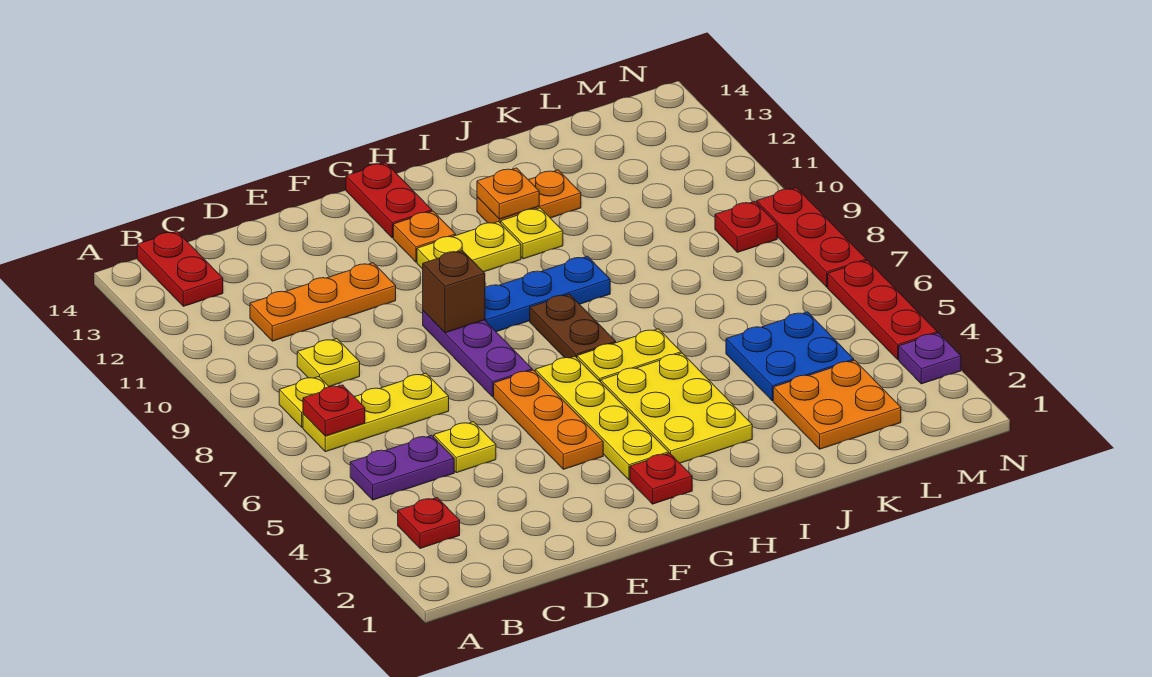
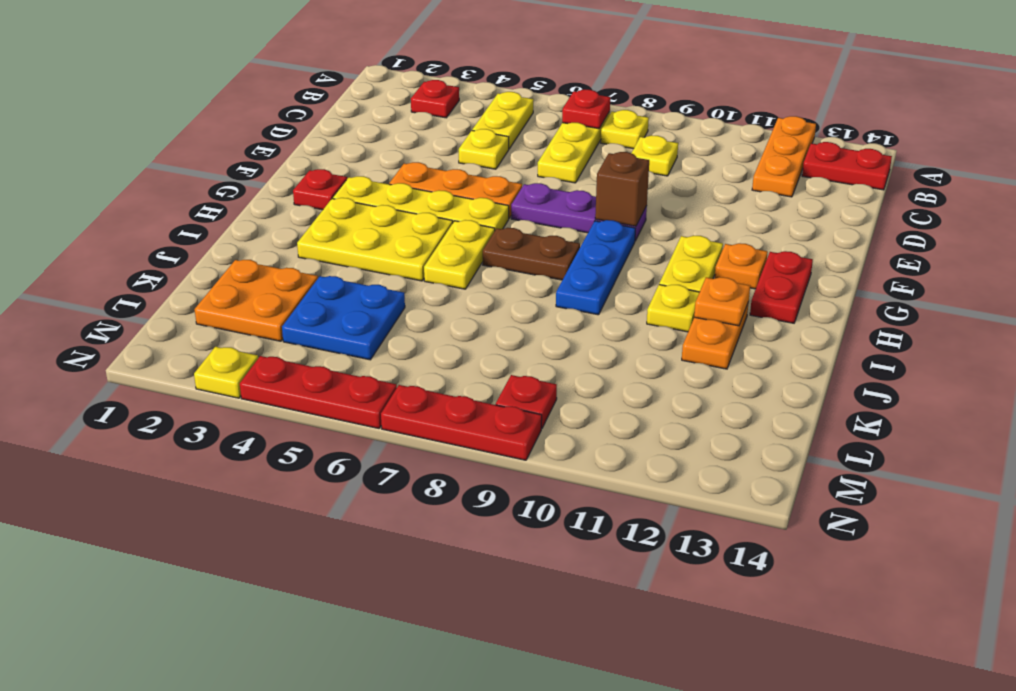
purple 1x2 plate [350,435,454,500] -> yellow 1x2 plate [472,92,534,149]
orange 1x3 plate [250,263,396,341] -> orange 1x3 plate moved to [752,116,816,197]
red 1x2 plate [346,163,432,238] -> red 1x2 plate turned to [750,251,813,323]
purple 1x1 plate [899,333,961,384] -> yellow 1x1 plate [194,347,258,398]

